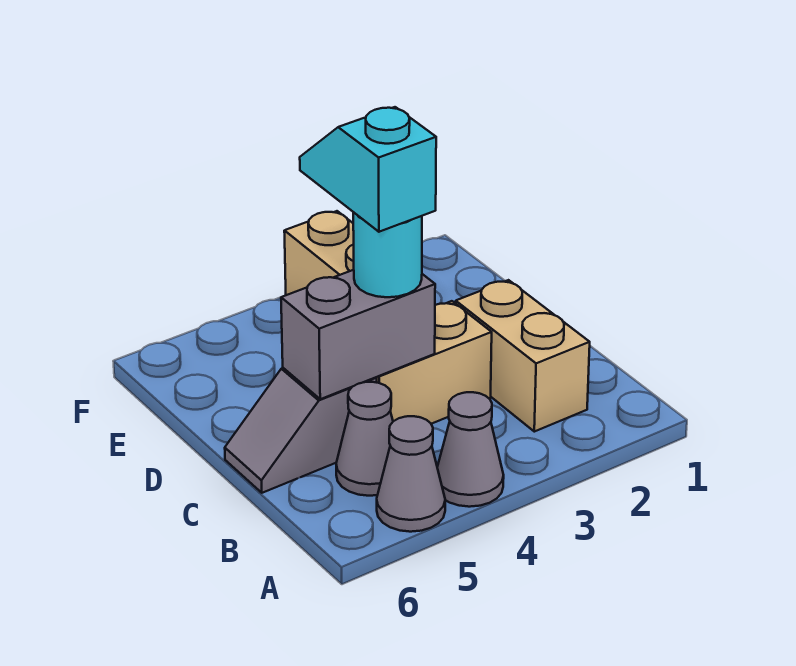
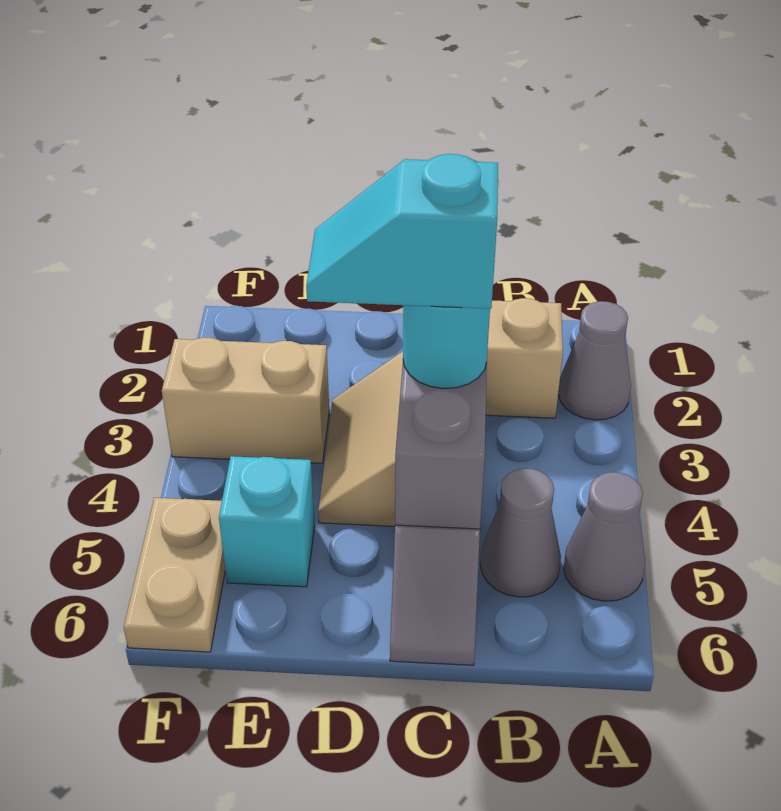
grey 1x1 cone [437,392,504,507] -> grey 1x1 cone moved to [558,301,631,420]
none -> cyan 1x1 brick [219,456,315,587]
none -> tan 1x2 plate [124,498,225,652]

